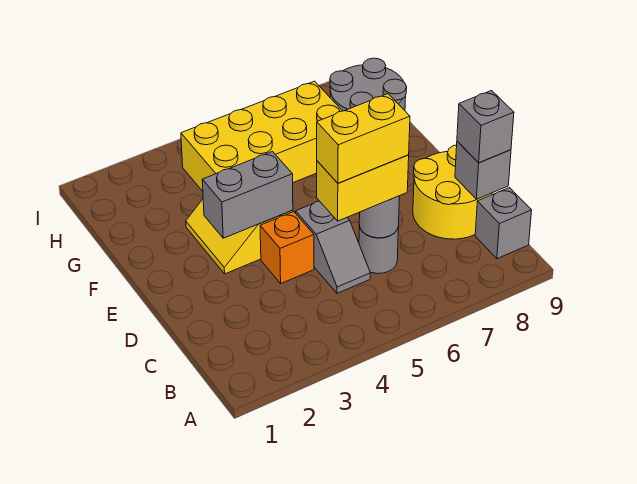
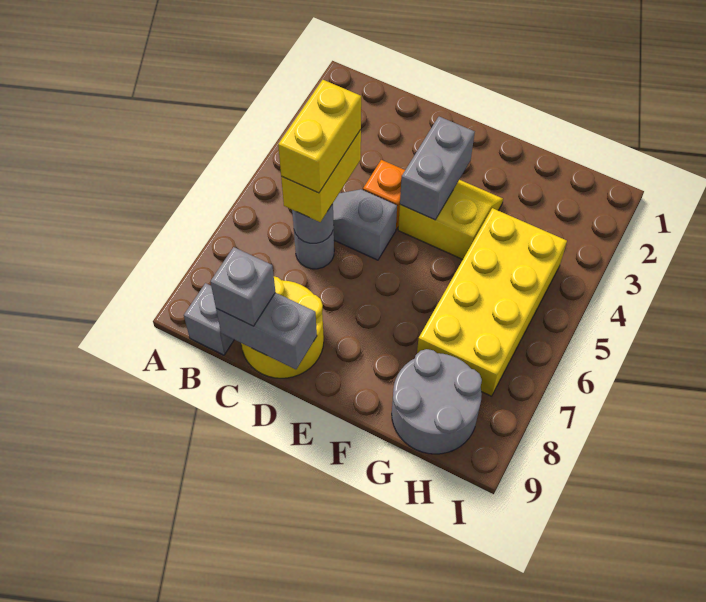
grey 1x1 brick [455,141,511,199] -> grey 1x2 brick [216,293,317,369]

